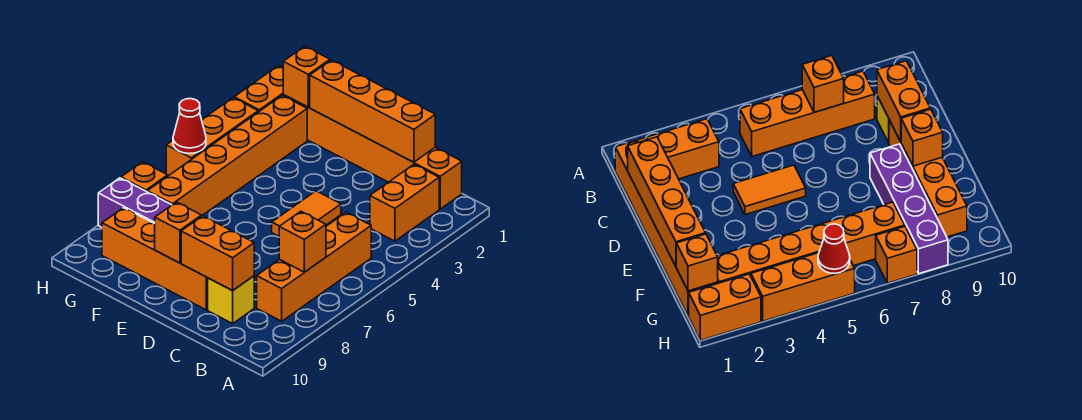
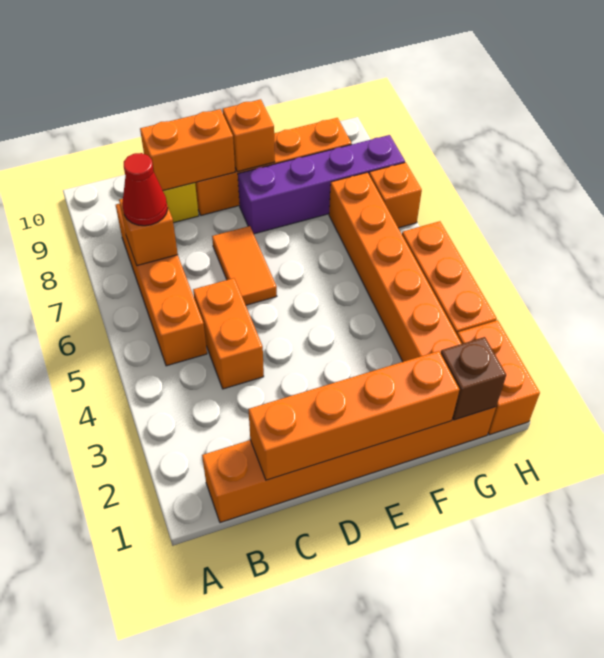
orange 1x2 brick [370,164,439,241] -> orange 1x2 brick moved to [193,278,264,389]
orange 1x2 tile [272,191,341,236] -> orange 1x2 tile moved to [212,226,277,305]
orange 1x1 brick [283,46,330,107] -> brown 1x1 brick [441,337,506,420]
red 1x1 cone [173,99,206,154] -> red 1x1 cone moved to [122,153,168,226]

